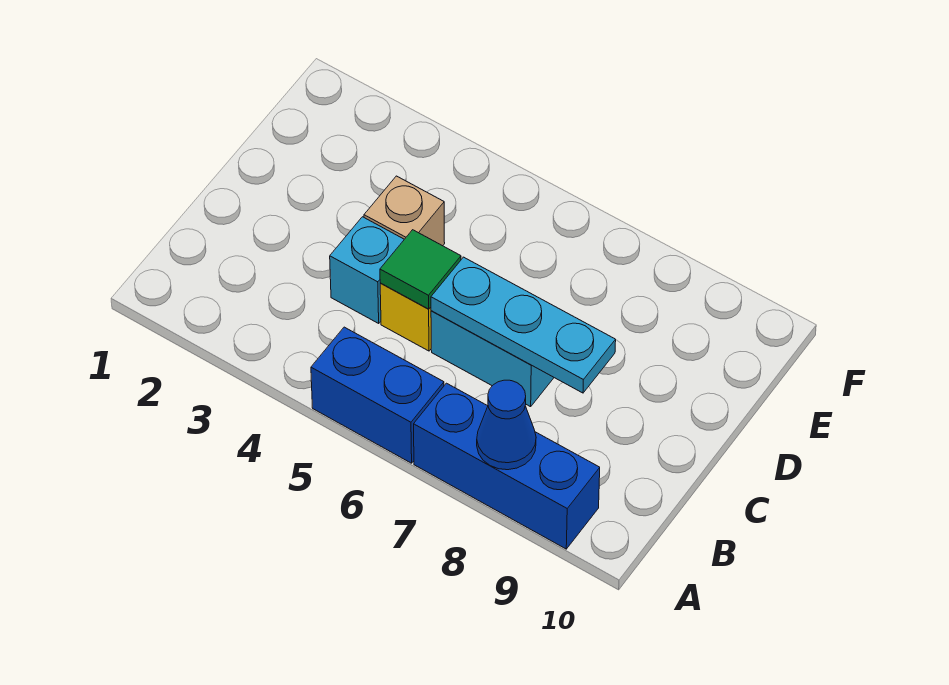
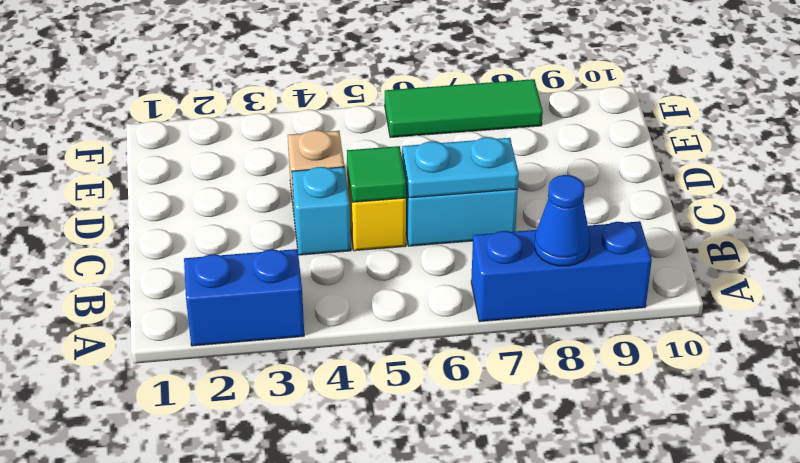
blue 1x2 brick [311,327,444,463] -> blue 1x2 brick moved to [184,249,304,346]
cyan 1x3 plate [431,257,616,393] -> cyan 1x2 plate [402,137,519,198]
none -> green 1x3 tile [385,79,543,137]

